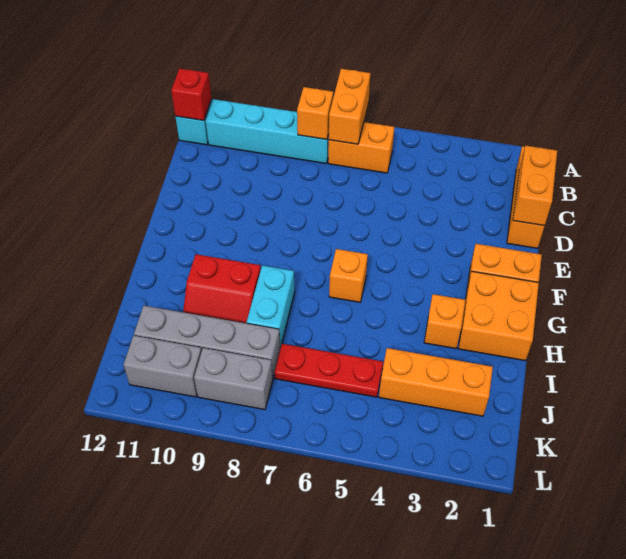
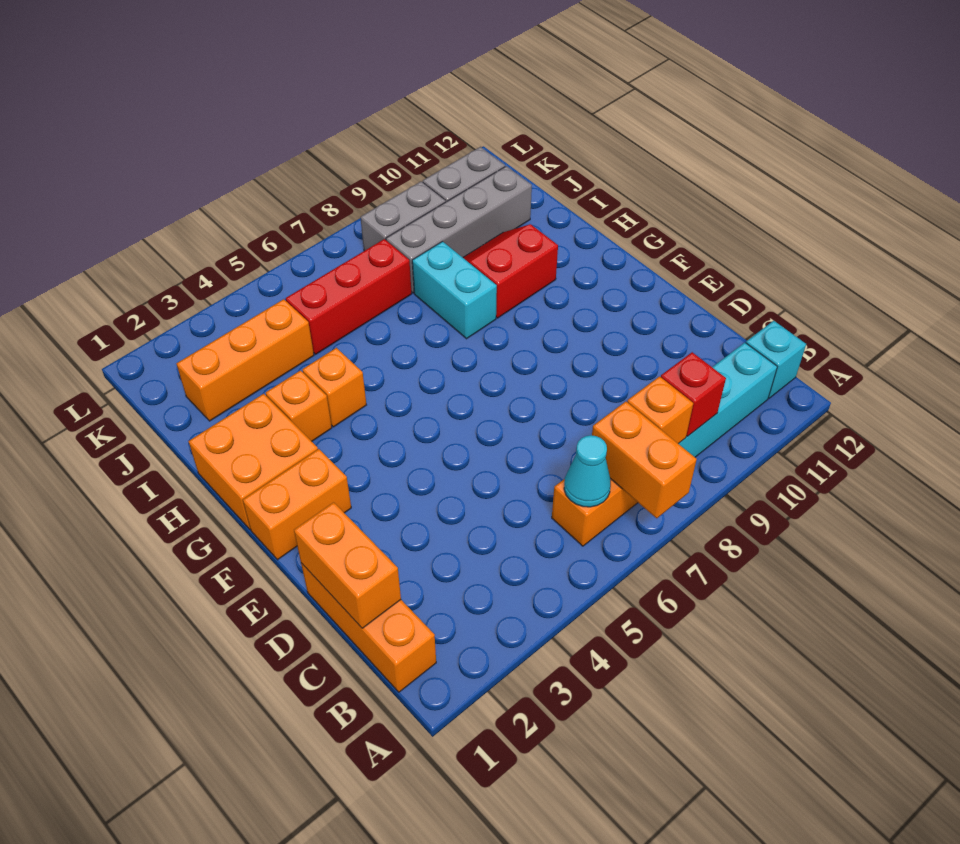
none -> cyan 1x1 cone [564,435,611,507]
red 1x1 brick [171,68,211,120] -> red 1x1 brick moved to [661,352,726,436]
orange 1x1 brick [329,249,368,302] -> orange 1x1 brick moved to [302,348,366,427]
red 1x3 plate [274,344,383,397] -> red 1x3 brick [286,239,412,354]

